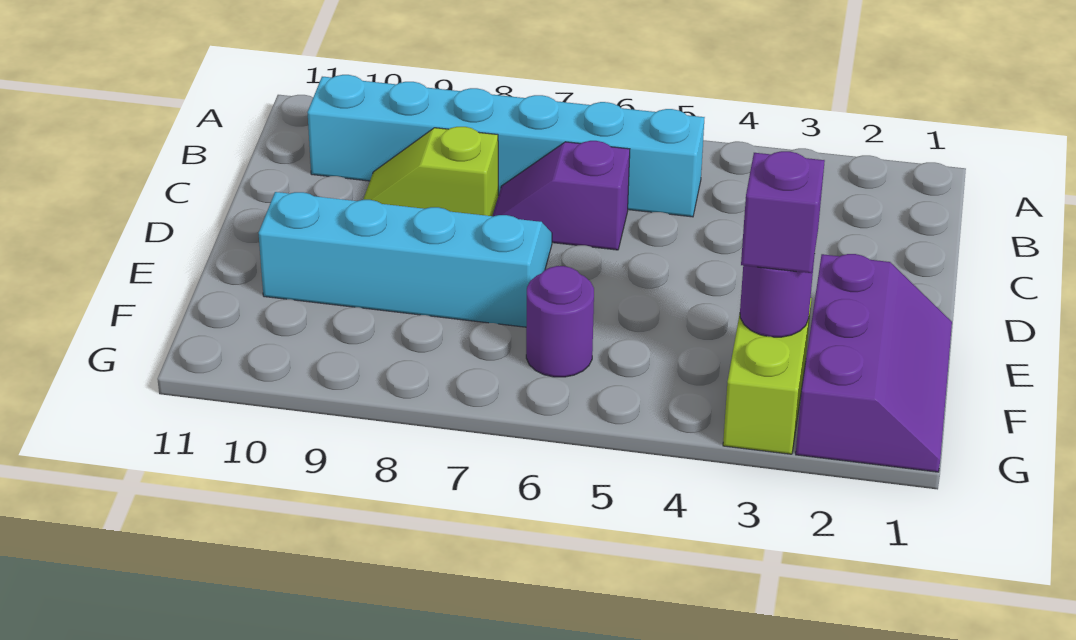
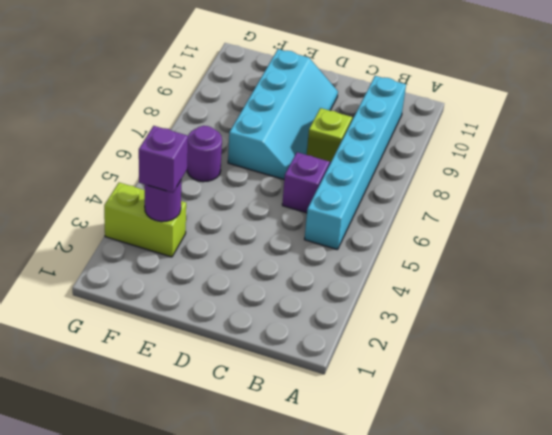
purple 2x3 slope [796,254,952,472] -> none

